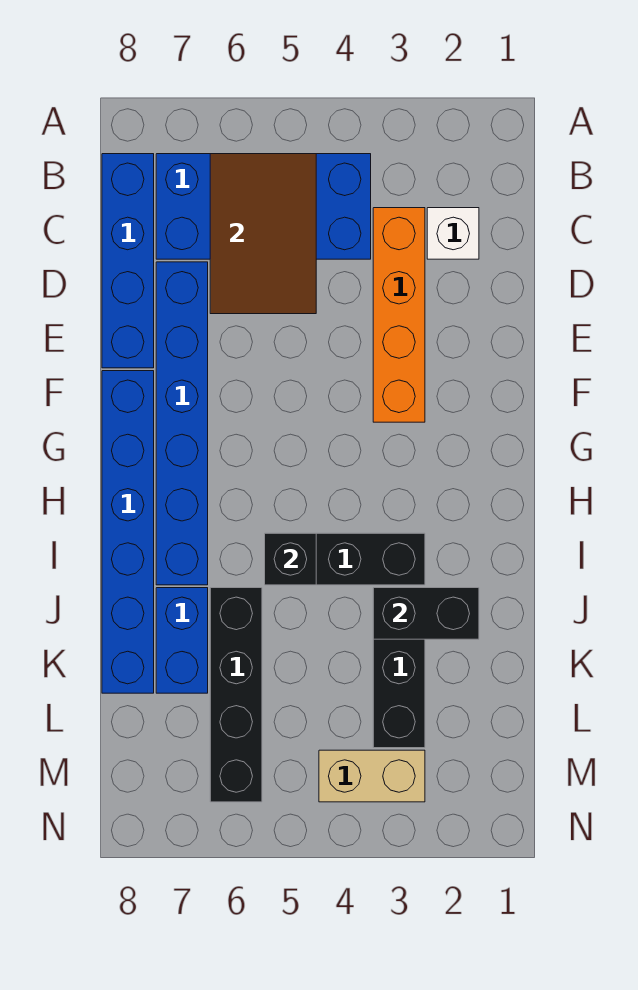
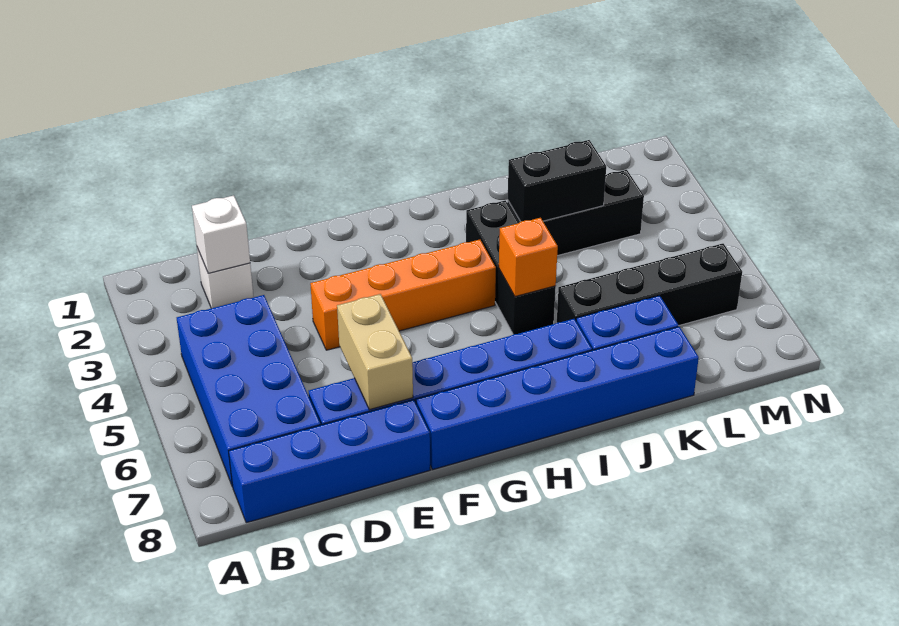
brown 2x3 tile [210,154,316,314] -> none
none -> white 1x1 brick [192,195,250,273]
orange 1x4 brick [373,208,425,422] -> orange 1x4 brick moved to [310,240,496,350]
black 1x1 brick [265,533,316,585] -> orange 1x1 brick [499,218,558,296]
black 1x2 brick [373,588,479,639] -> black 1x2 brick turned to [508,140,606,222]
tan 1x2 brick [319,750,425,802] -> tan 1x2 brick moved to [337,294,413,410]

